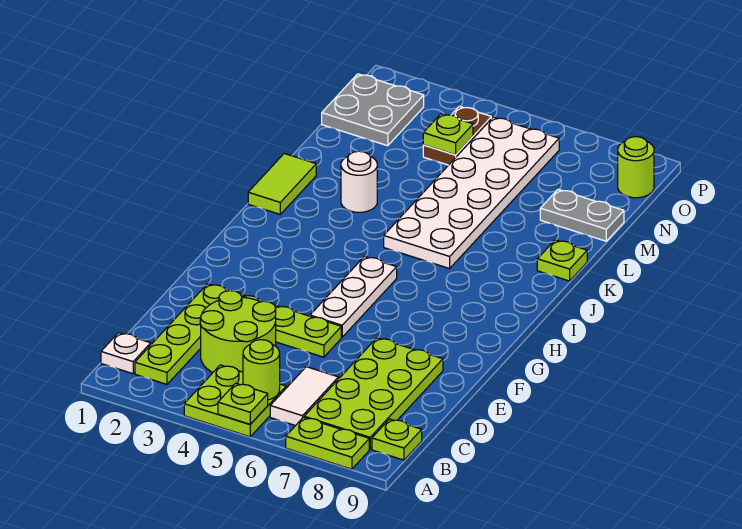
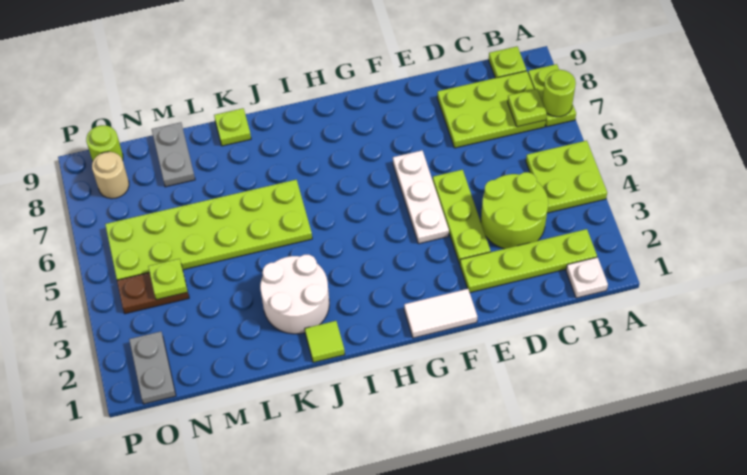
lime 1x1 plate [218,383,268,424] -> lime 1x1 plate moved to [508,89,547,127]
lime 1x1 round brick [243,340,280,400] -> lime 1x1 round brick moved to [542,70,576,117]
white 1x2 tile [270,367,338,426] -> white 1x2 tile moved to [404,289,477,338]
lime 2x4 plate [304,338,443,449] -> lime 2x3 plate [437,71,546,148]
white 1x3 plate [310,256,397,337] -> white 1x3 plate turned to [393,150,449,244]
lime 1x2 tile [248,154,316,214] -> lime 1x1 tile [305,321,345,363]
white 2x6 plate [384,117,559,269] -> lime 2x6 plate [105,180,312,280]
white 1x1 round brick [341,151,377,212] -> white 2x2 round brick [260,255,329,334]
grey 2x2 plate [322,74,424,146] -> grey 1x2 plate [129,331,176,404]
none -> tan 1x1 round brick [92,152,129,199]

